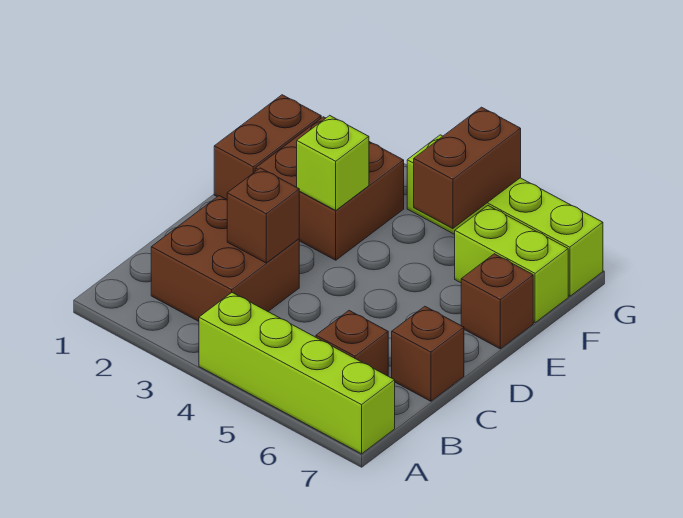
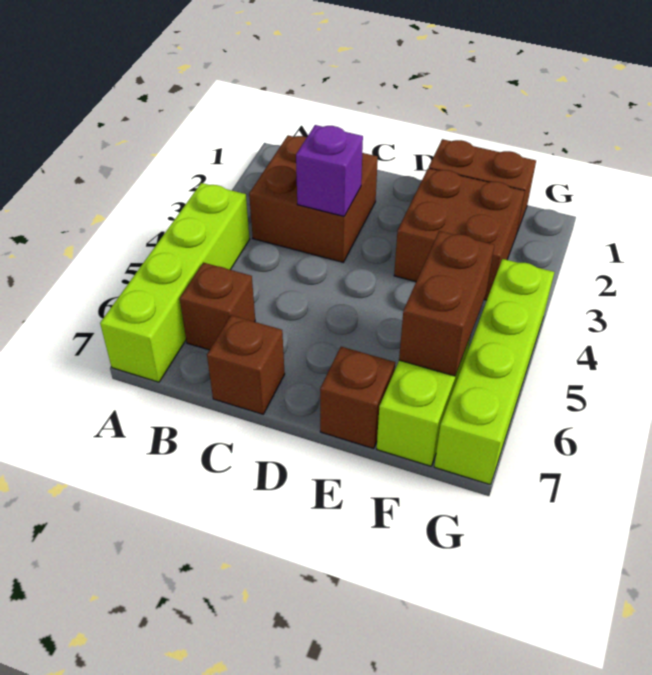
brown 1x1 brick [227,168,299,263] -> purple 1x1 brick [296,125,363,216]
lime 1x1 brick [297,115,369,210] -> none
brown 1x2 brick [414,107,521,229] -> brown 1x2 brick turned to [399,231,494,376]

